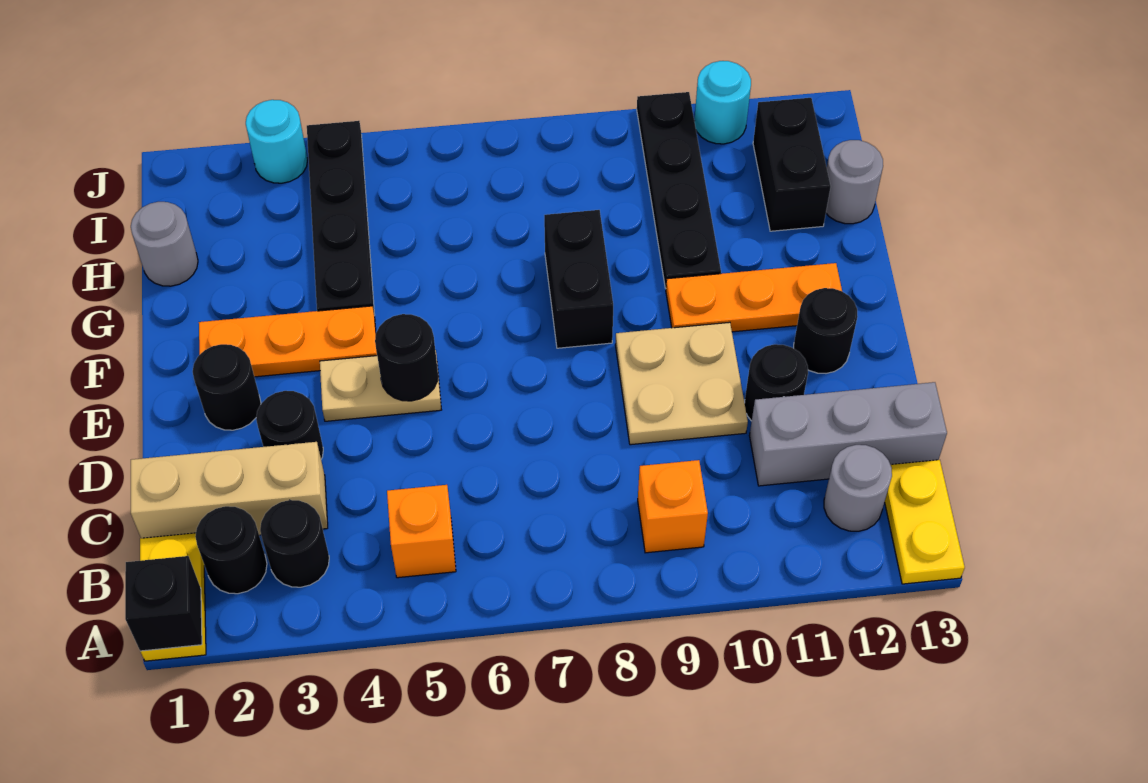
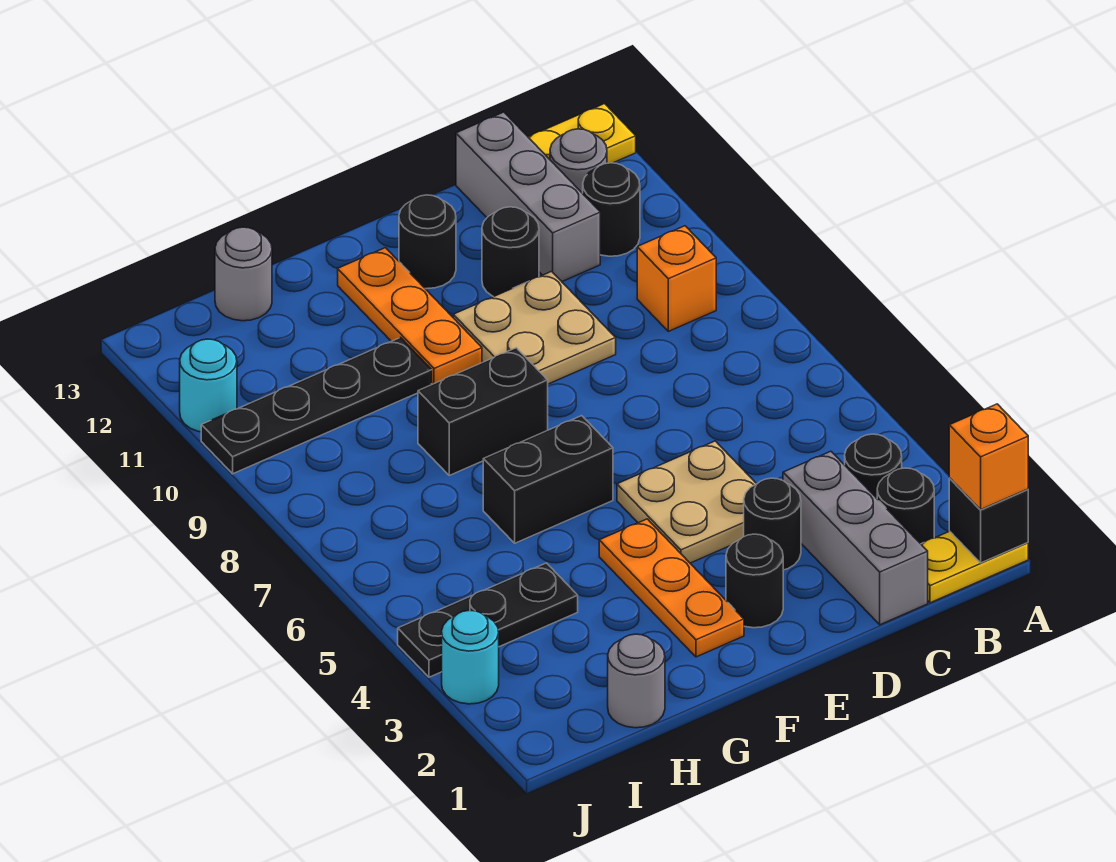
orange 1x1 brick [387,485,456,578] -> orange 1x1 brick moved to [949,404,1028,510]
tan 1x3 brick [131,442,328,538] -> grey 1x3 brick [783,451,928,625]
tan 1x2 plate [320,350,441,421] -> tan 2x2 plate [617,441,756,563]
black 1x1 round brick [375,314,438,401] -> black 1x1 round brick moved to [583,163,640,256]
black 1x4 plate [307,121,375,316] -> black 1x3 plate [398,563,578,677]
black 1x2 brick [753,98,831,231] -> black 1x2 brick moved to [483,416,613,543]

